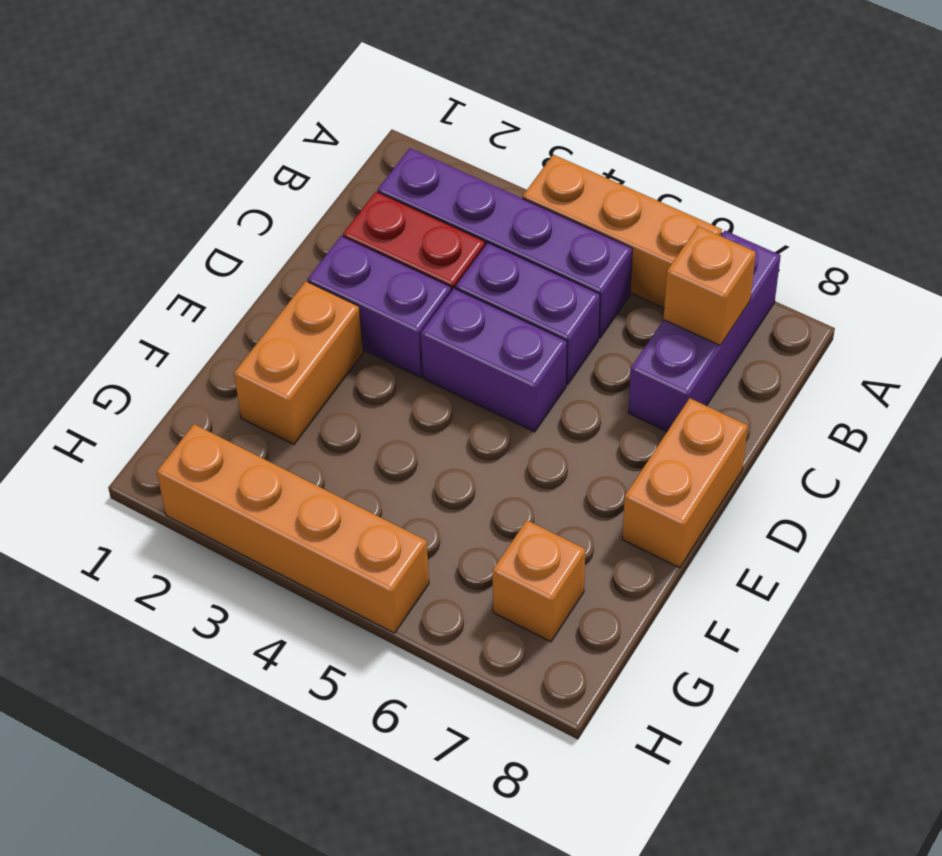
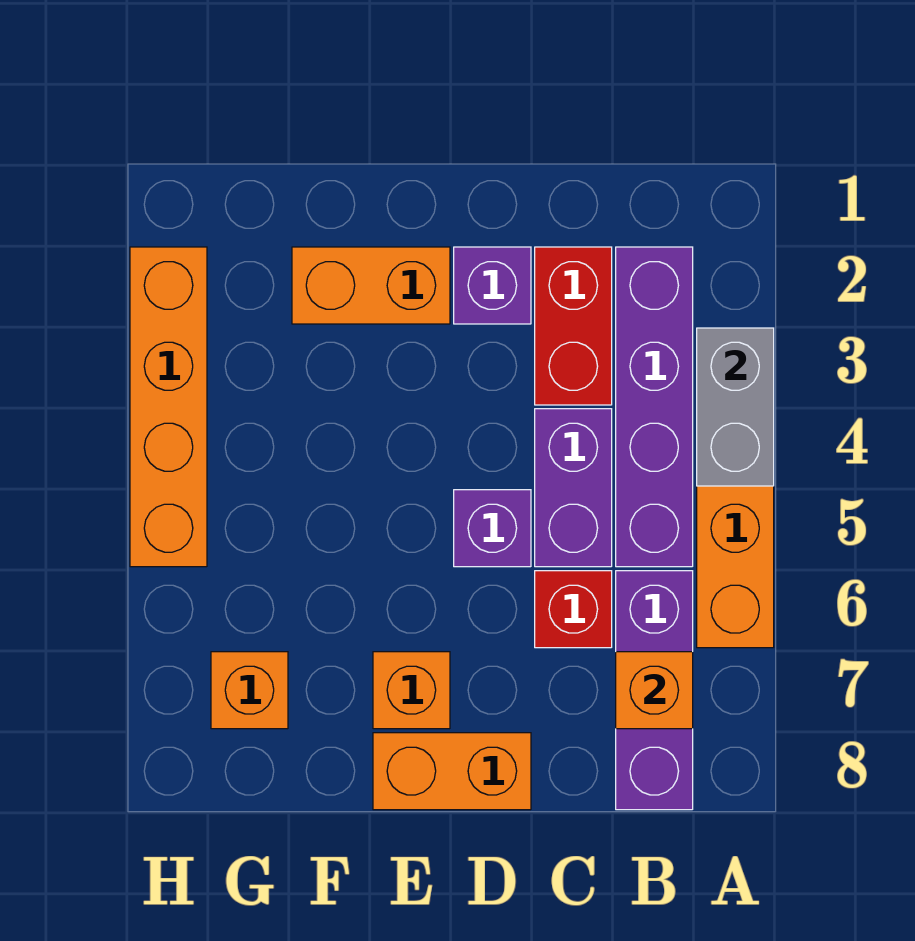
none -> grey 1x2 brick [697,328,774,486]
purple 1x3 brick [628,231,781,431] -> purple 1x3 brick turned to [616,571,693,810]
none -> red 1x1 brick [535,571,612,648]
purple 1x2 brick [307,236,451,377] -> purple 1x1 brick [454,247,531,324]
purple 1x2 brick [421,288,567,432] -> purple 1x1 brick [454,490,531,567]
none -> orange 1x1 brick [373,652,450,729]

